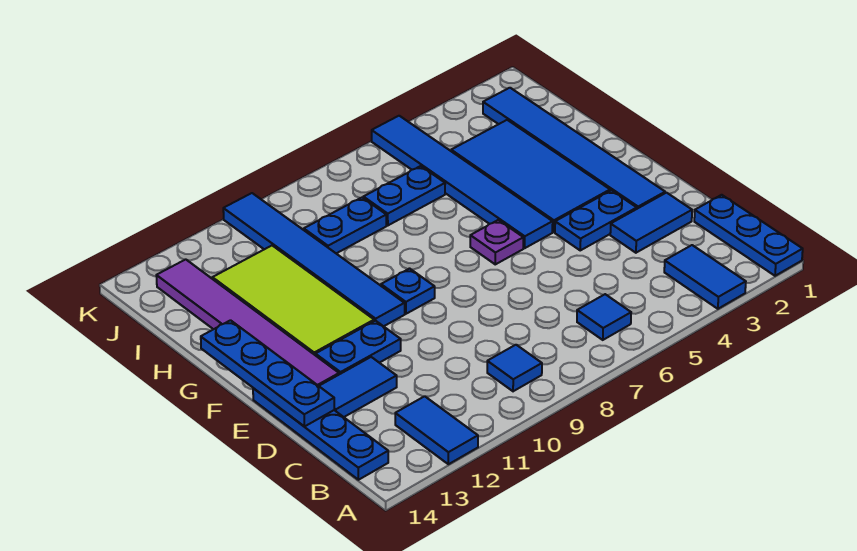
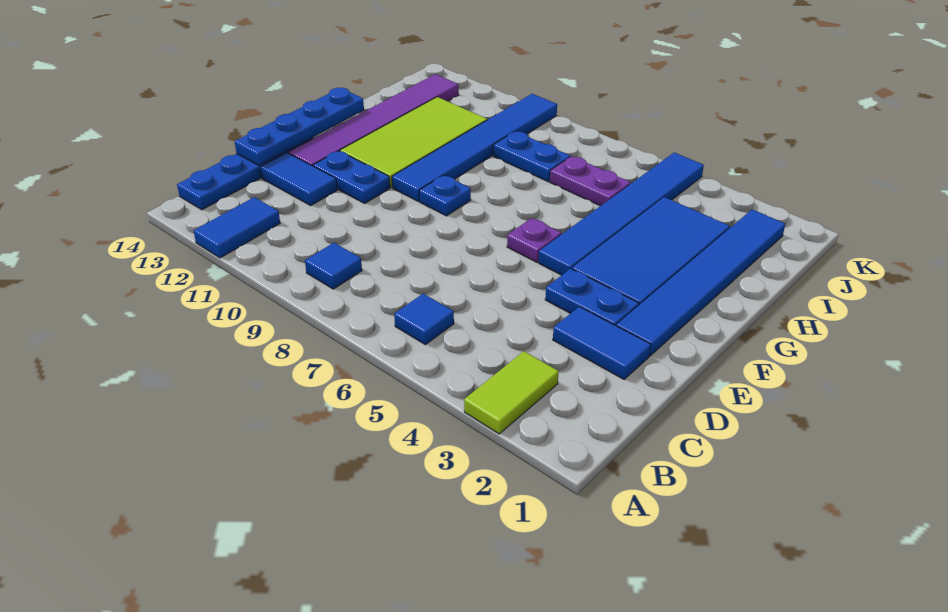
blue 1x3 plate [694,195,803,276] -> none
blue 1x2 tile [664,245,746,309] -> lime 1x2 tile [464,351,559,434]
blue 1x2 plate [363,166,445,225] -> purple 1x2 plate [550,156,631,206]

